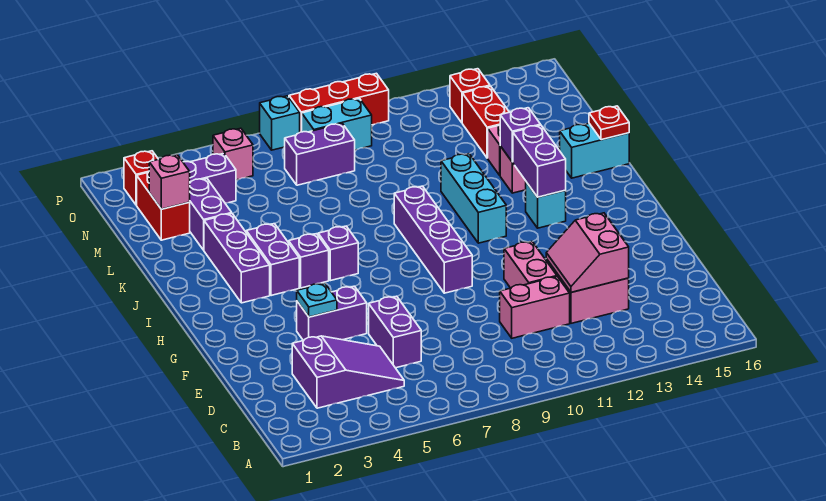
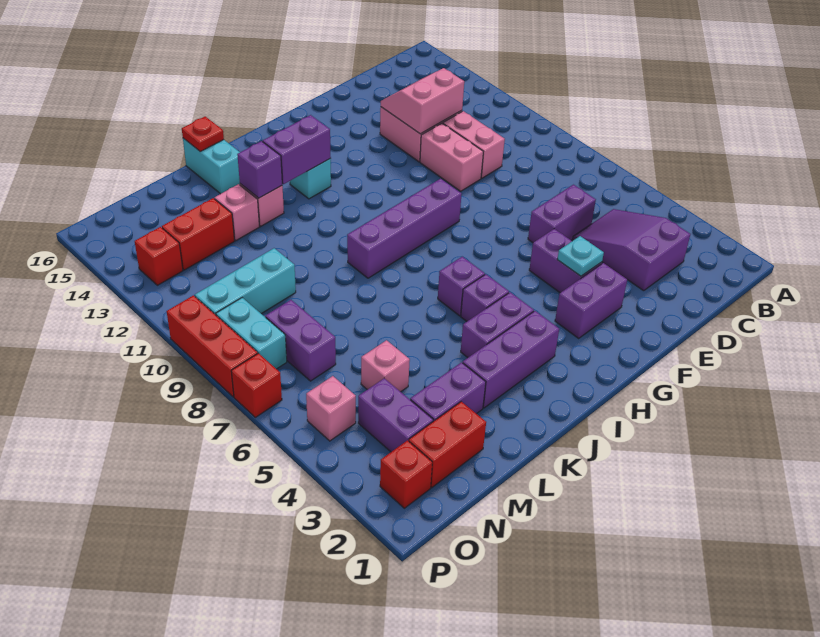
pink 2x2 slope [546,213,629,292] -> pink 2x2 slope turned to [381,68,464,134]
pink 1x2 brick [504,242,557,288] -> pink 1x2 brick turned to [420,123,483,191]
none -> purple 1x2 brick [555,263,627,338]
cyan 1x3 brick [441,154,506,243] -> cyan 1x3 brick moved to [195,248,296,315]
pink 1x1 brick [149,155,190,209] -> pink 1x1 brick moved to [361,340,410,392]
cyan 1x1 brick [260,96,300,150] -> red 1x1 brick [231,353,282,417]

